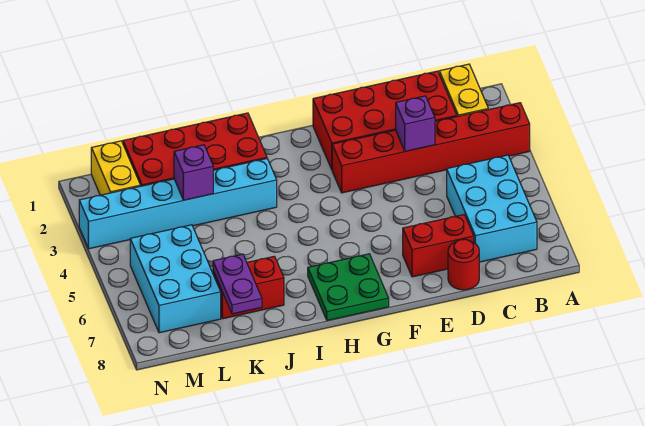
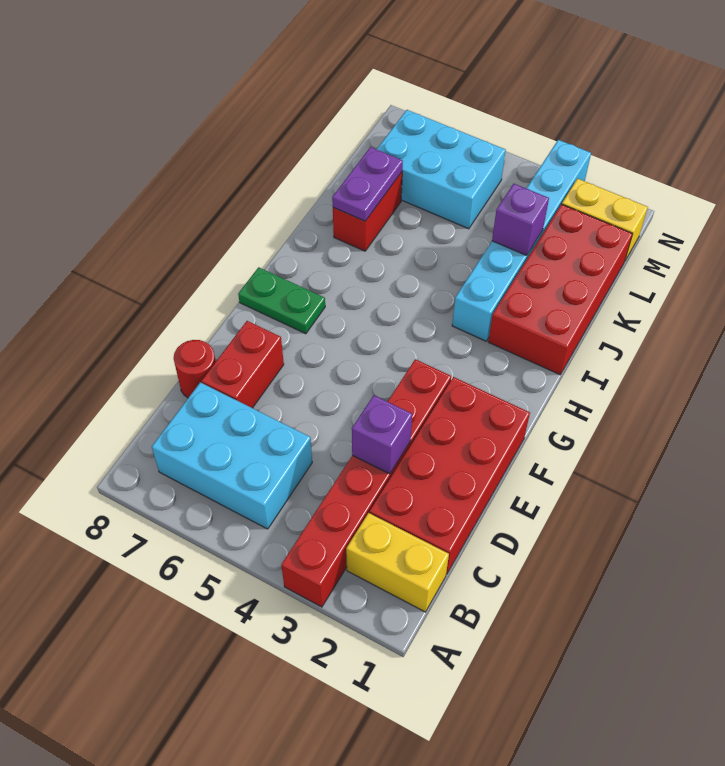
green 2x2 plate [308,254,389,321] -> green 1x2 plate [238,267,325,334]
purple 1x2 plate [213,254,262,314] -> purple 1x2 plate turned to [332,147,403,221]

